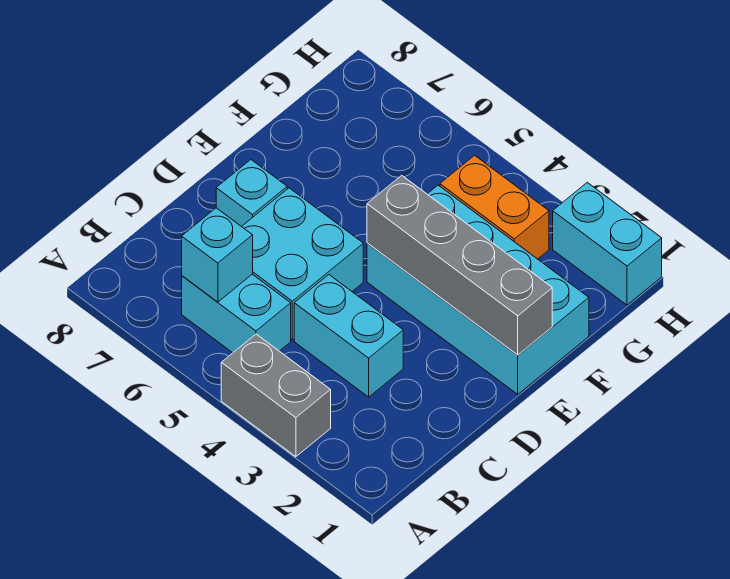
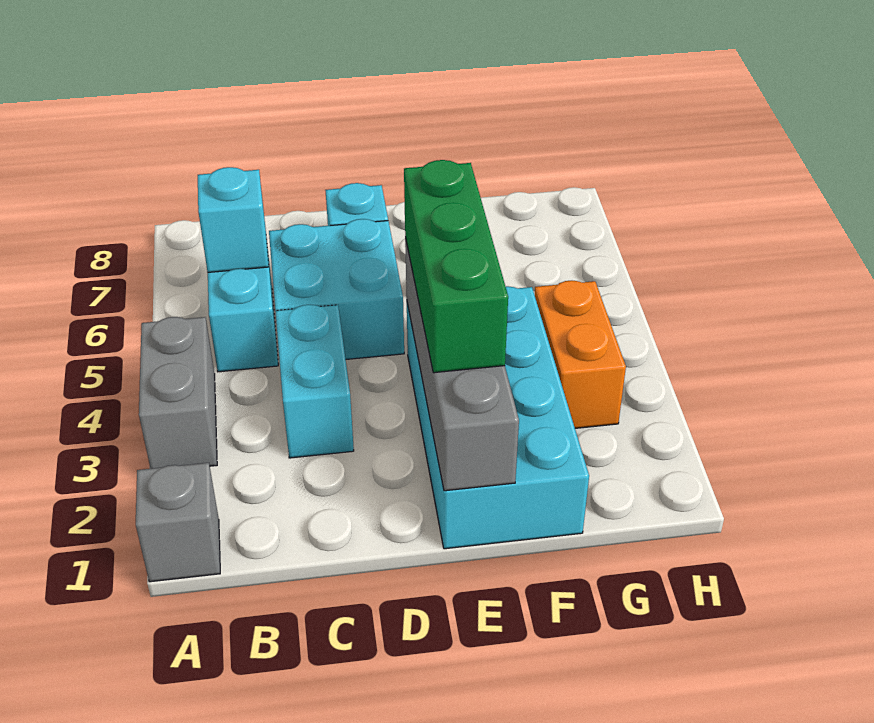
none -> grey 1x1 brick [136,463,220,582]
none -> green 1x3 brick [404,160,508,373]
cyan 1x2 brick [553,182,662,305] -> none

